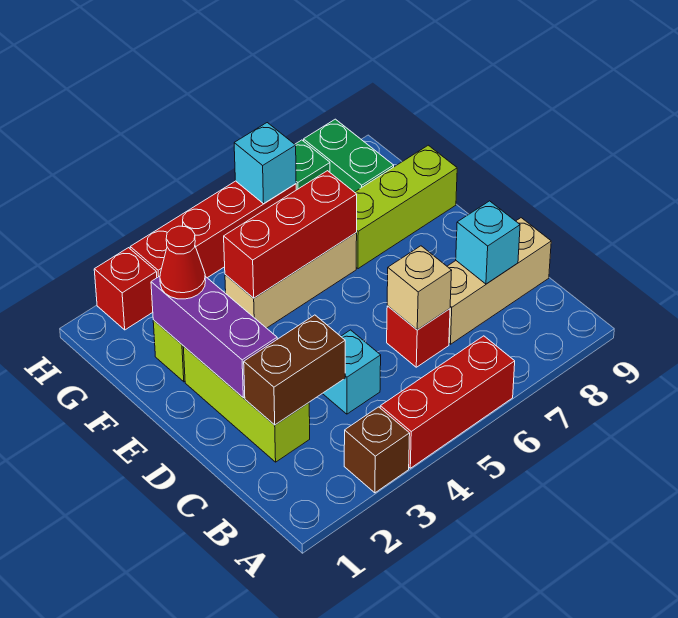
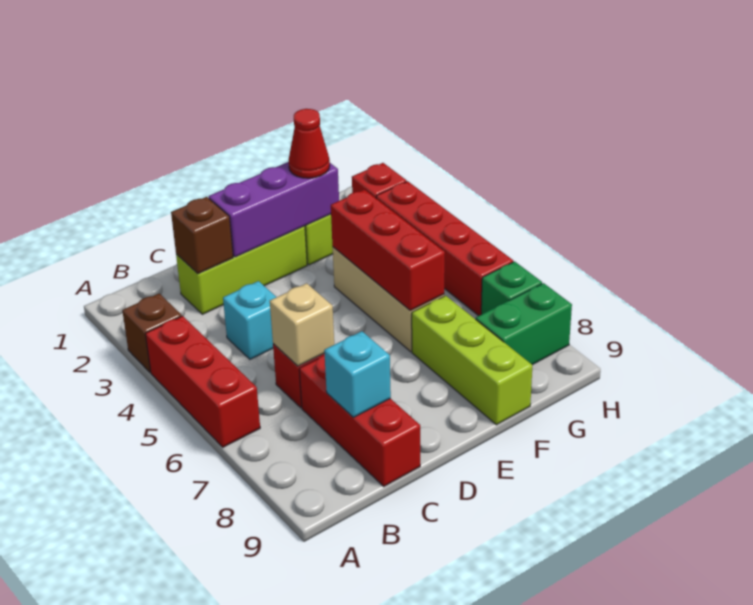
brown 1x2 brick [244,315,345,425] -> brown 1x1 brick [171,197,233,274]
tan 1x3 brick [447,218,551,344] -> red 1x3 brick [299,355,420,486]
cyan 1x1 brick [234,123,296,204] -> none

